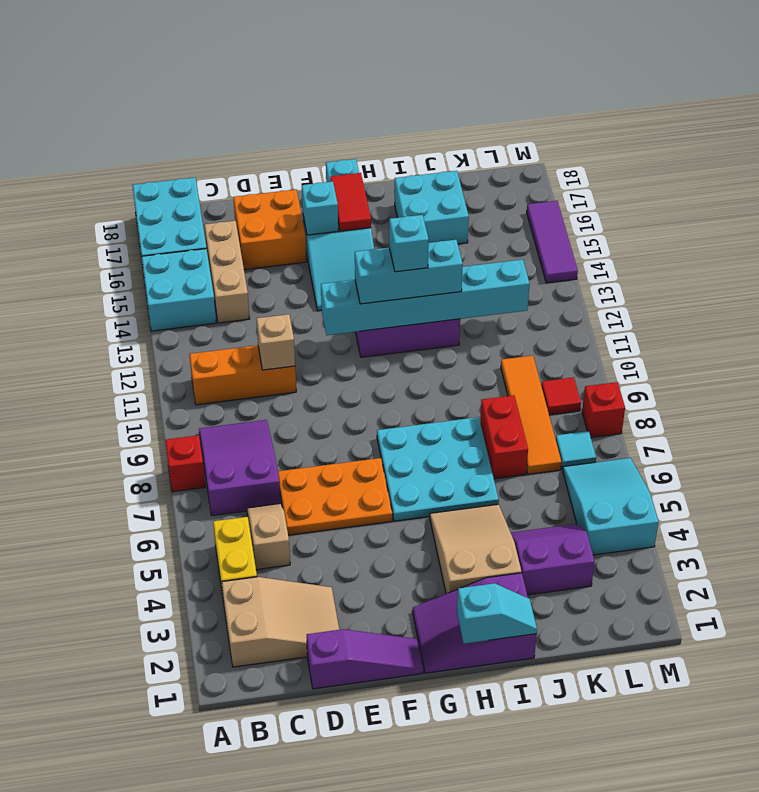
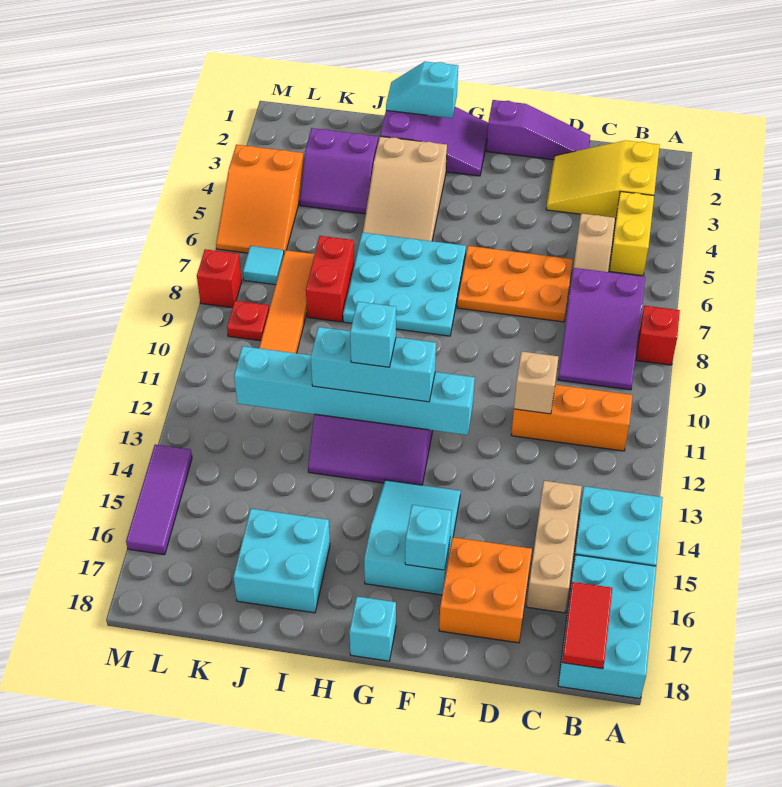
tan 2x3 slope [222,577,339,667] -> yellow 2x3 slope [546,141,660,219]
purple 1x3 slope [307,629,423,689] -> purple 1x3 slope turned to [487,100,590,160]
red 1x2 tile [330,173,371,231] -> red 1x2 tile moved to [562,582,612,669]
cyan 2x3 slope [563,458,658,555] -> orange 2x3 slope [216,145,304,253]
red 1x1 tile [541,377,581,415] -> red 1x1 plate [227,301,269,341]

